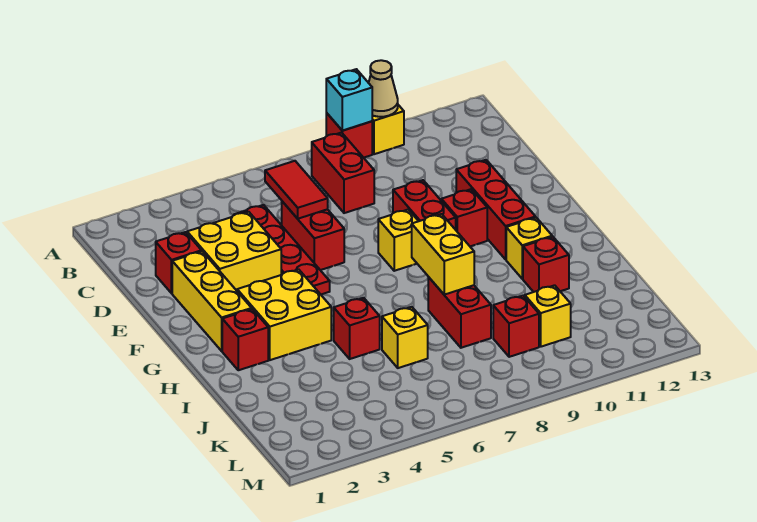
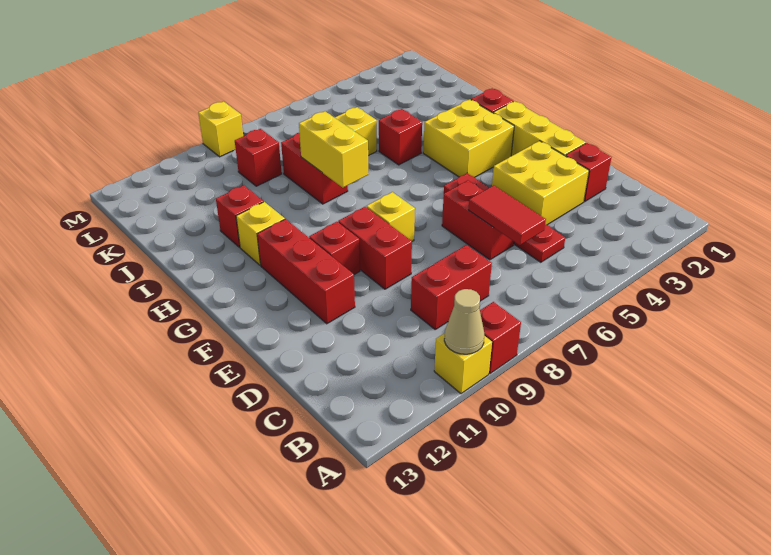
cyan 1x1 brick [326,69,372,131] -> none
red 1x2 brick [312,133,374,213] -> red 1x2 brick turned to [411,245,492,329]
yellow 1x1 brick [525,285,571,347] -> yellow 1x1 brick moved to [198,101,243,157]

